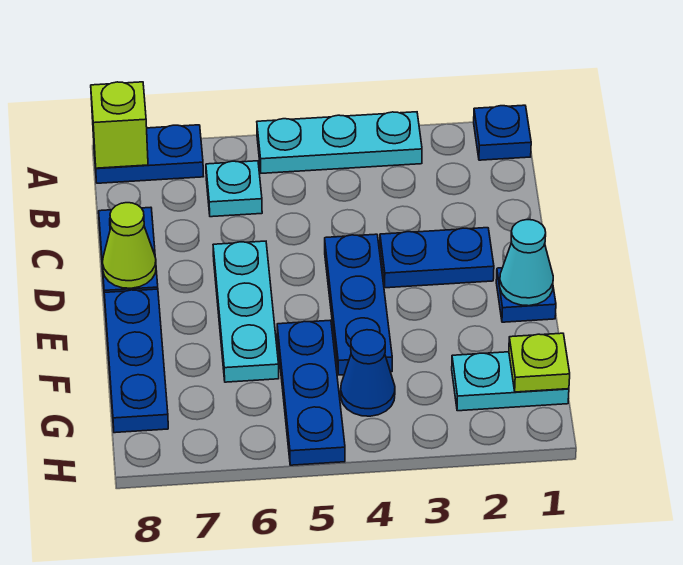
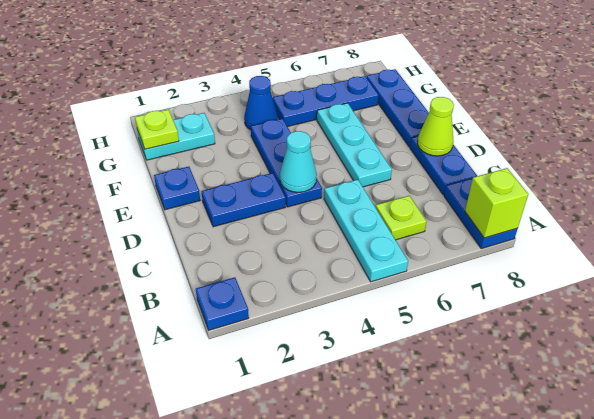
cyan 1x3 plate [257,112,422,173] -> cyan 1x3 plate turned to [324,180,408,282]
blue 1x2 plate [93,125,204,183] -> blue 1x2 plate turned to [444,178,518,249]
cyan 1x1 plate [206,161,262,217] -> lime 1x1 plate [376,196,427,240]
cyan 1x1 cone [500,220,553,306] -> cyan 1x1 cone moved to [280,131,317,192]
blue 1x3 plate [277,320,345,465] -> blue 1x3 plate turned to [273,76,379,126]

